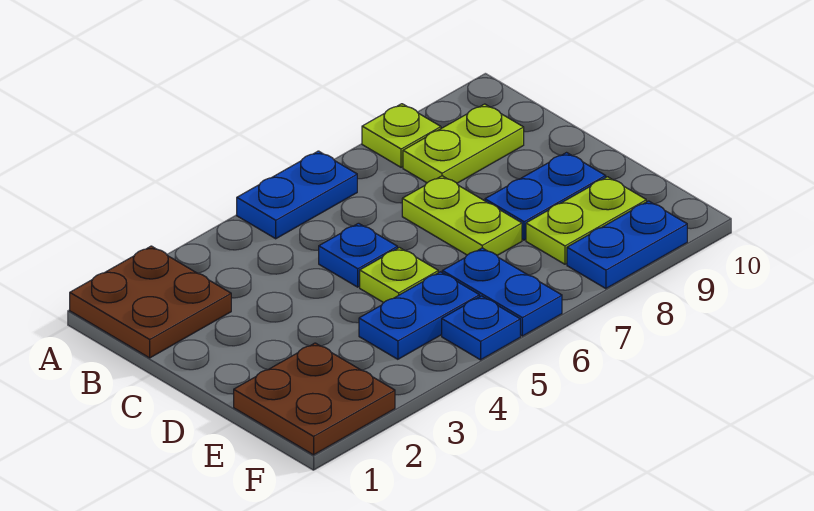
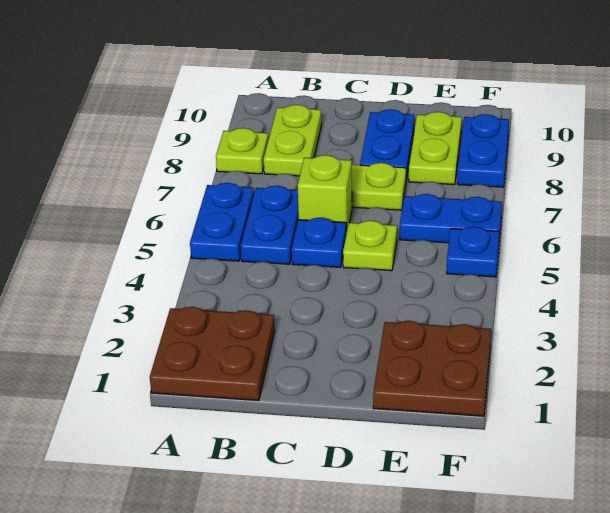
none -> lime 1x1 brick [298,155,352,234]
blue 1x2 plate [359,272,479,359] -> blue 1x2 plate moved to [241,185,299,264]

